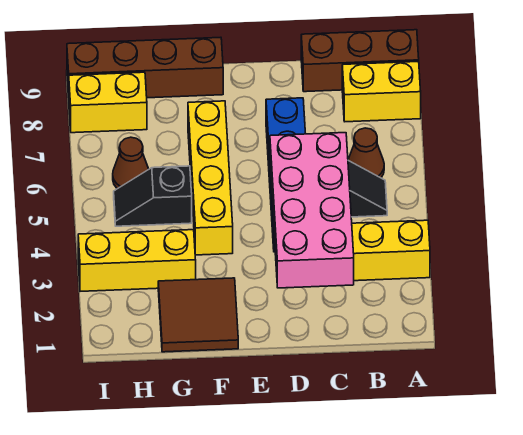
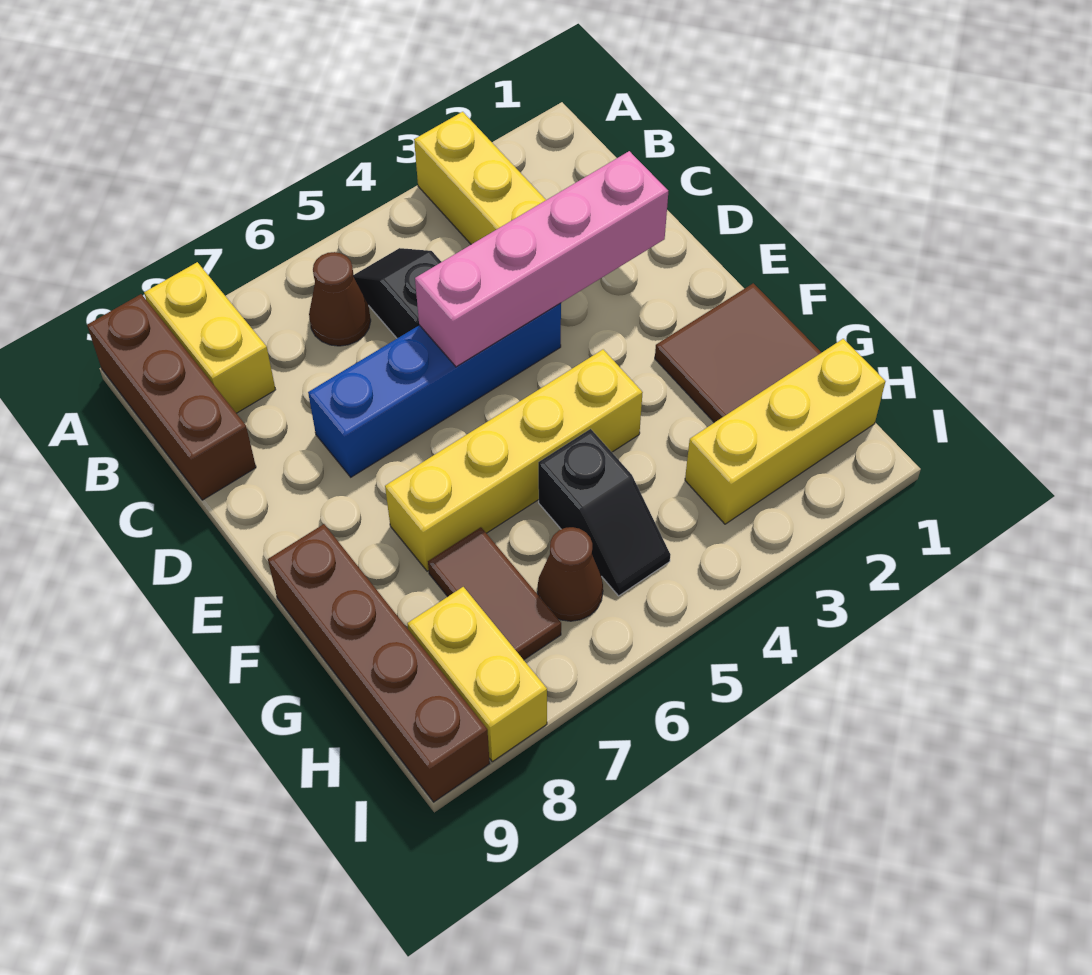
pink 2x4 brick [270,133,354,288] -> pink 1x4 brick [415,151,668,367]
yellow 1x3 brick [78,230,196,291] -> yellow 1x3 brick turned to [685,339,886,524]
none -> brown 1x2 tile [428,527,561,660]

